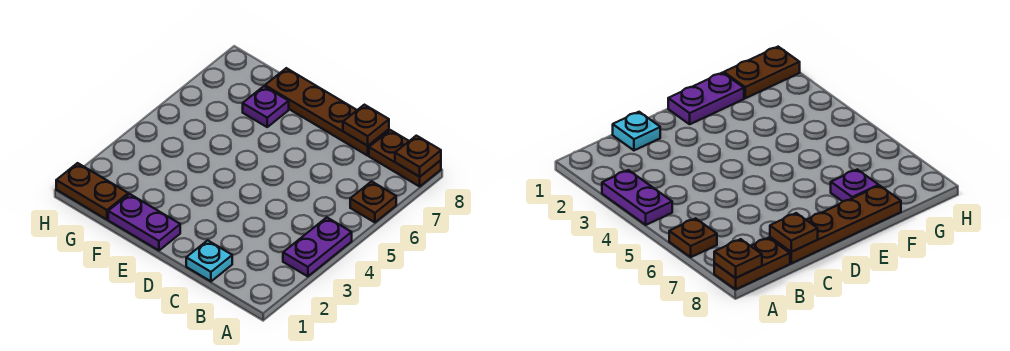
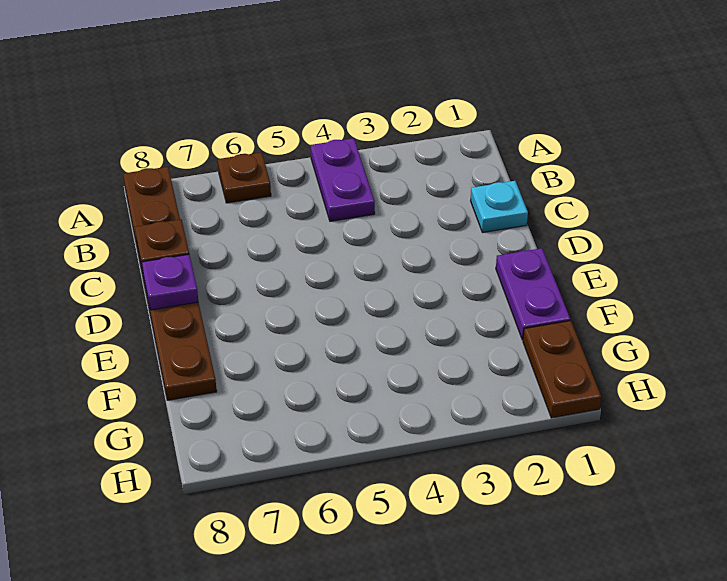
purple 1x2 plate [283,217,352,276] -> purple 1x2 plate turned to [311,138,375,221]
brown 1x1 plate [395,136,441,177] -> none
purple 1x1 plate [243,86,289,127] -> purple 1x1 plate moved to [142,254,198,310]

